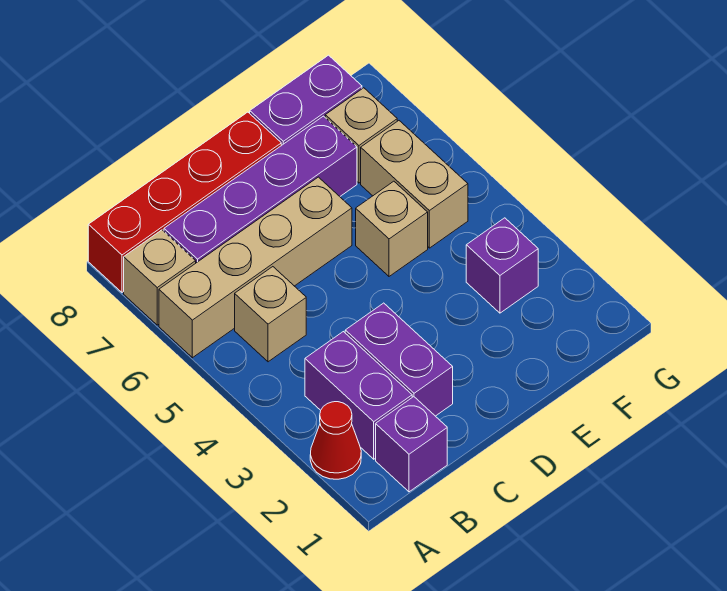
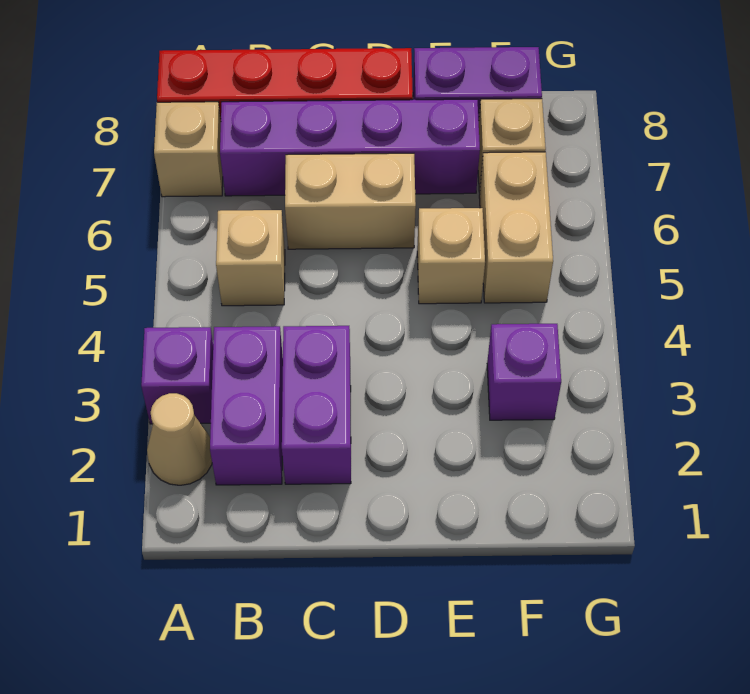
red 1x1 cone [310,402,361,479] -> tan 1x1 cone [147,393,212,485]
tan 1x4 brick [159,177,352,358] -> tan 1x2 brick [285,153,416,249]
purple 1x1 brick [376,397,447,492] -> purple 1x1 brick moved to [141,327,213,424]

